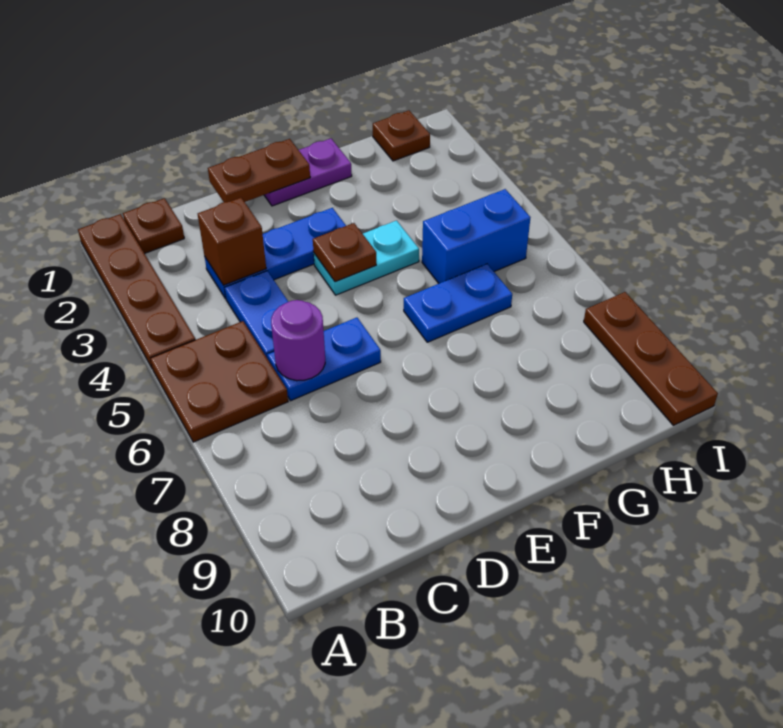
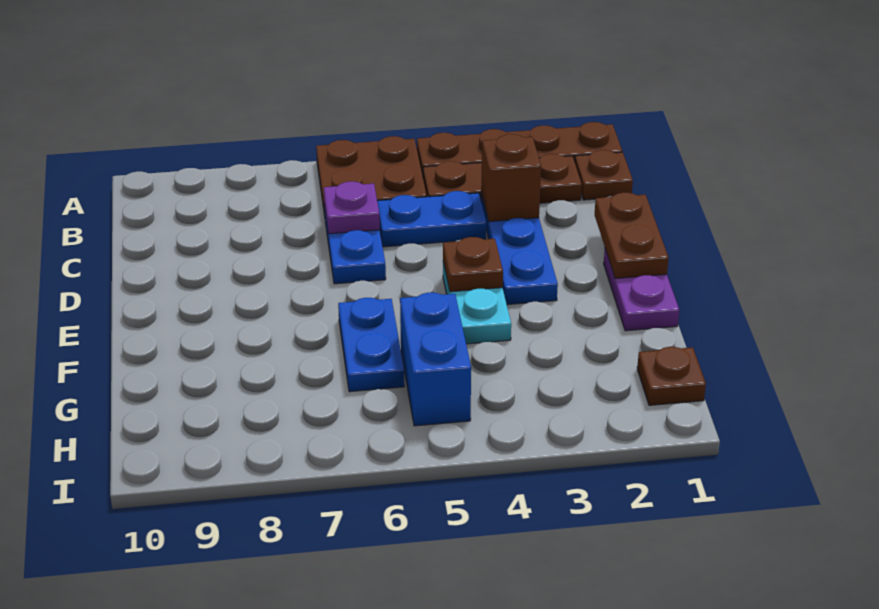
purple 1x1 round brick [271,300,325,381] -> purple 1x1 plate [324,181,380,234]
brown 1x3 plate [584,292,718,425] -> brown 1x3 plate moved to [423,154,582,203]

